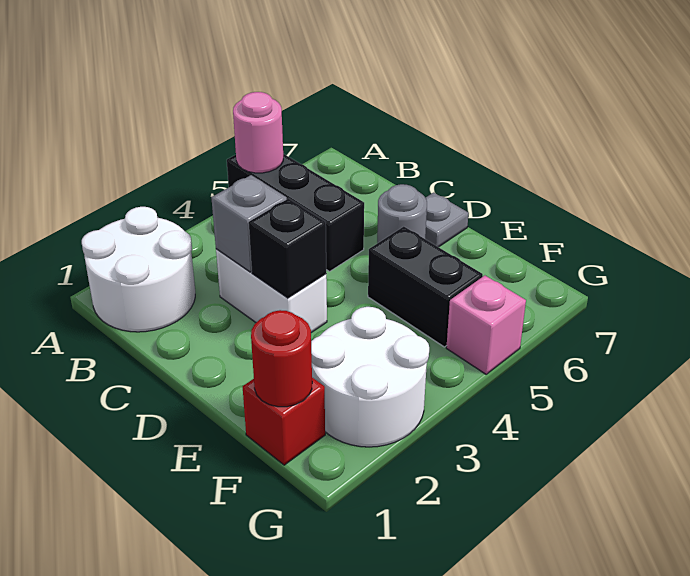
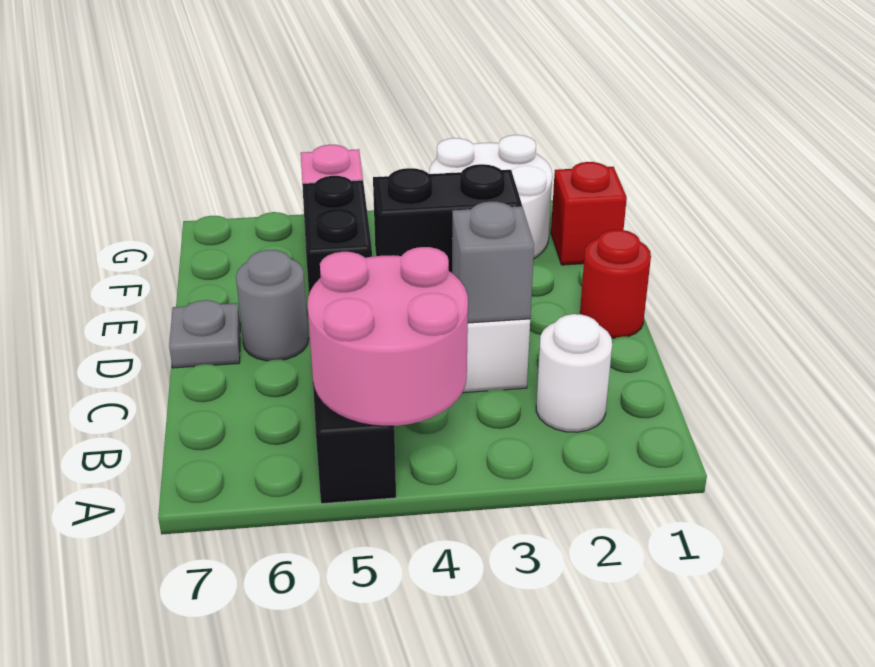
white 2x2 round brick [82,207,195,332] -> white 1x1 round brick [536,314,612,432]
pink 1x1 round brick [233,92,283,173] -> pink 2x2 round brick [307,247,468,426]
black 1x1 brick [249,198,326,298] -> black 1x2 brick [373,164,522,273]
red 1x1 round brick [251,310,312,407] -> red 1x1 round brick moved to [580,229,651,338]

